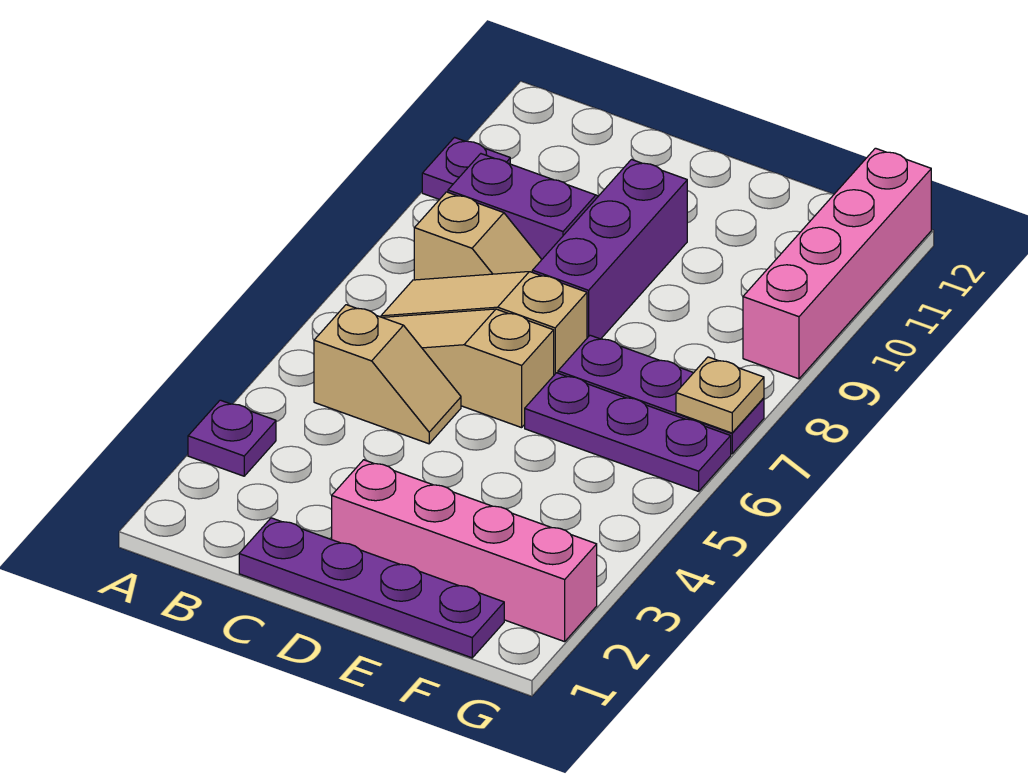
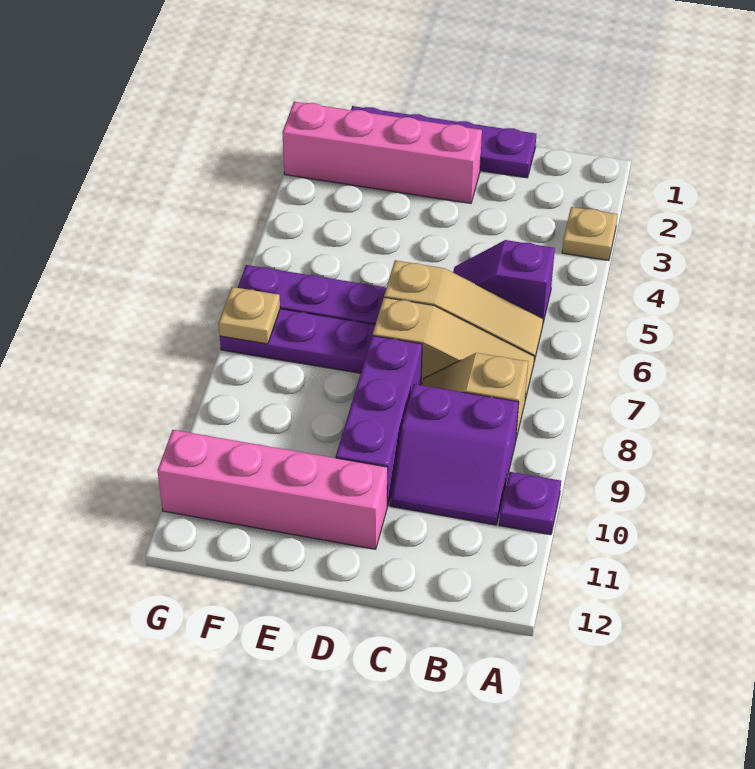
purple 1x1 plate [188,400,276,476] -> tan 1x1 plate [562,207,618,261]
tan 1x2 slope [314,305,461,444] -> purple 1x2 slope [453,240,555,322]
pink 1x4 brick [743,148,931,379] -> pink 1x4 brick turned to [158,430,388,549]

